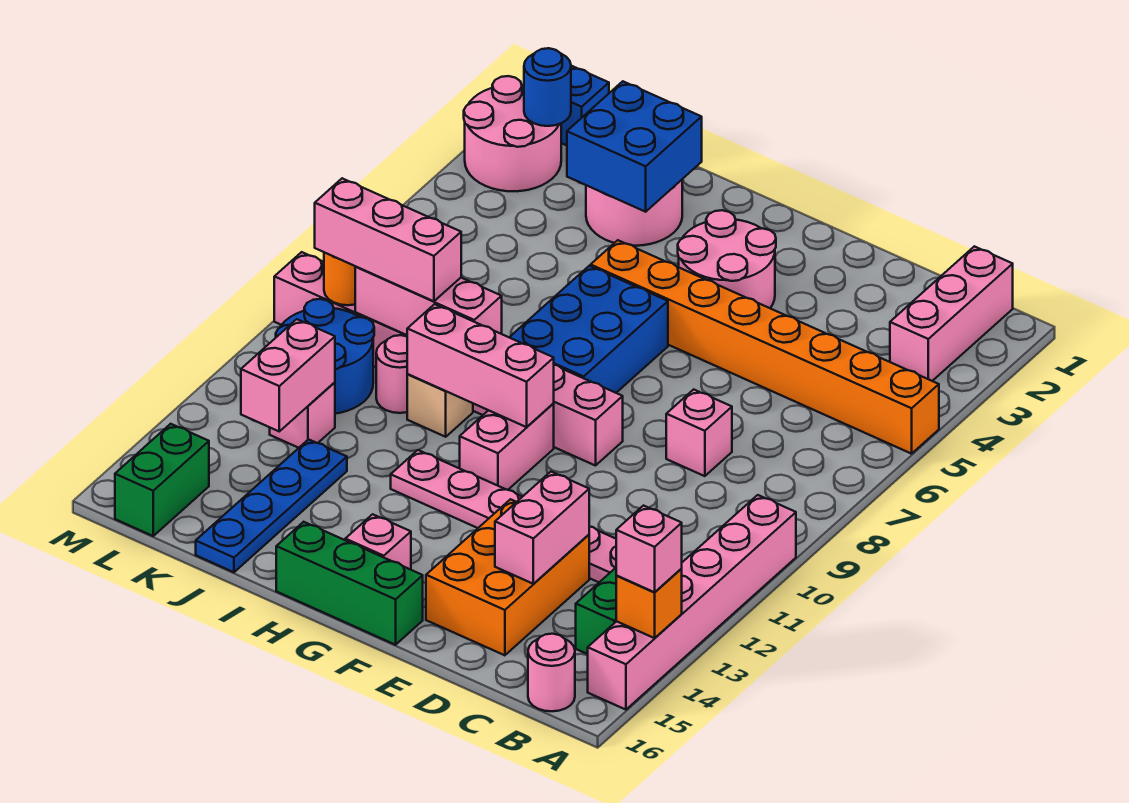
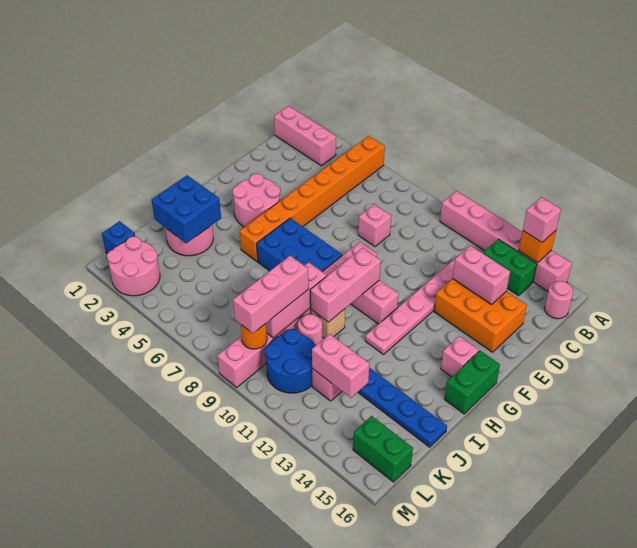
green 1x3 brick [276,522,423,645] -> green 1x2 brick [444,351,500,414]
blue 1x1 round brick [524,48,571,126] -> none

